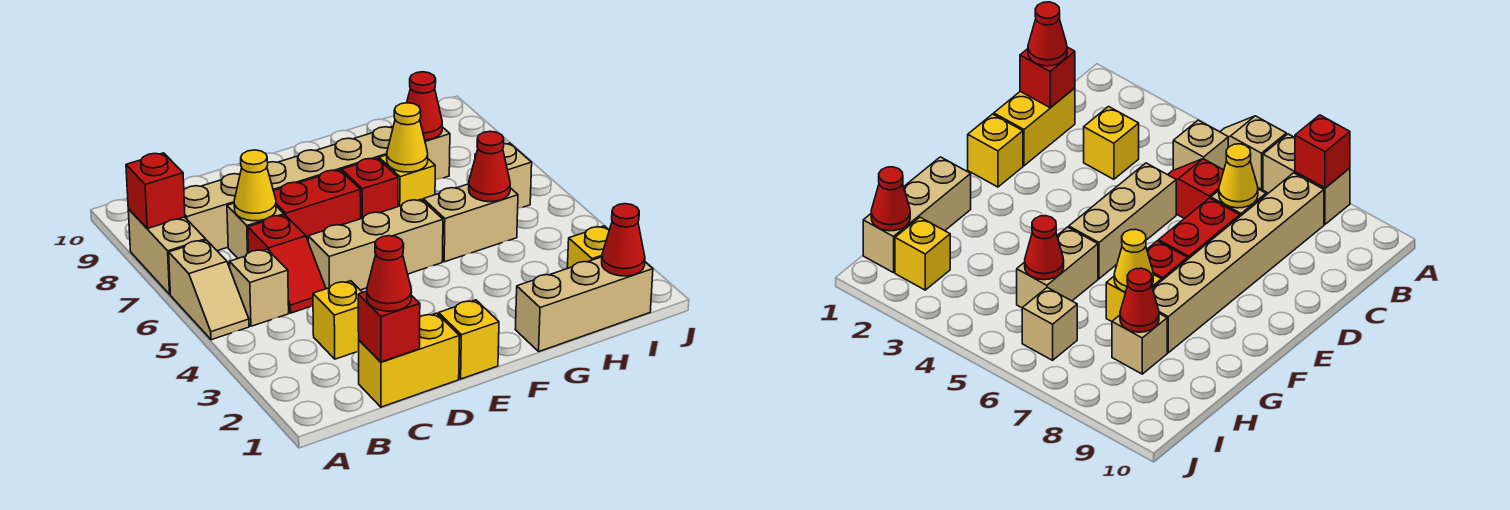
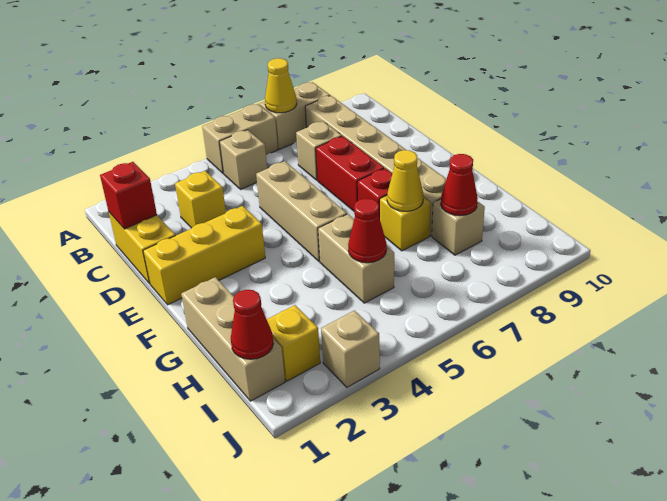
tan 1x2 slope [169,240,249,340] -> tan 1x2 brick [202,104,278,173]
red 1x1 brick [126,153,185,229] -> none
red 1x1 cone [367,236,412,311] -> none
red 1x2 slope [248,215,326,313] -> none
yellow 1x1 cone [234,150,276,221] -> yellow 1x1 cone moved to [265,58,297,113]
yellow 1x1 brick [439,300,499,379] -> yellow 1x3 brick [143,206,265,305]
tan 1x1 brick [475,143,532,208] -> tan 1x1 brick moved to [321,311,380,387]

